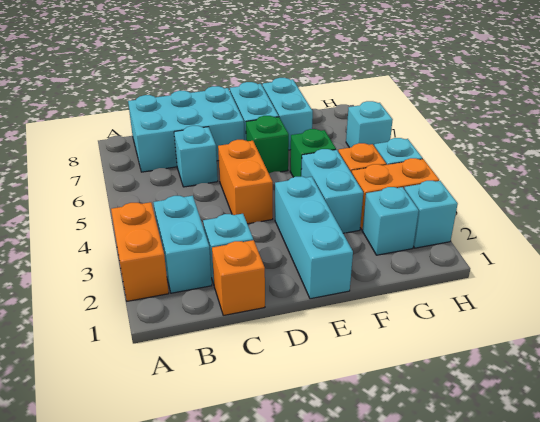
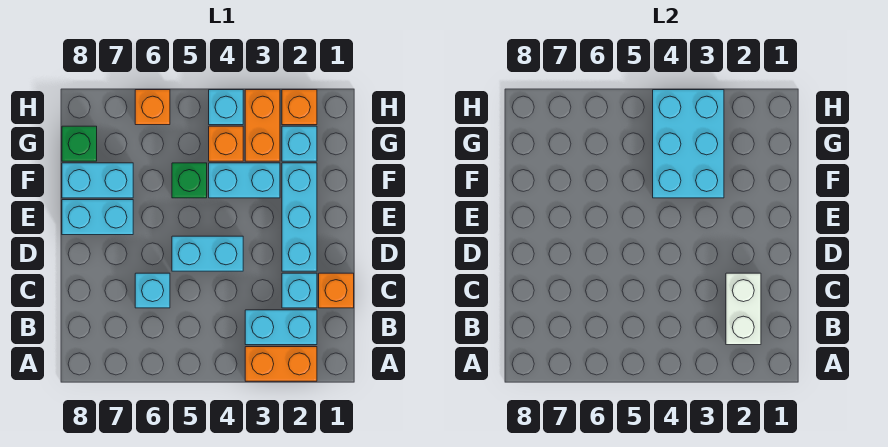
none -> white 1x2 brick [726,273,761,345]
cyan 2x3 brick [128,86,244,172] -> cyan 2x3 brick moved to [653,90,724,198]
orange 1x2 brick [218,140,273,224] -> cyan 1x2 brick [172,236,243,271]
cyan 1x3 brick [275,176,353,299] -> cyan 1x3 brick turned to [282,163,317,271]
green 1x1 brick [246,116,289,173] -> green 1x1 brick moved to [62,126,97,161]
cyan 1x1 brick [404,181,458,248] -> orange 1x1 brick [282,90,317,125]
cyan 1x1 brick [346,101,393,148] -> orange 1x1 brick [135,90,170,125]

